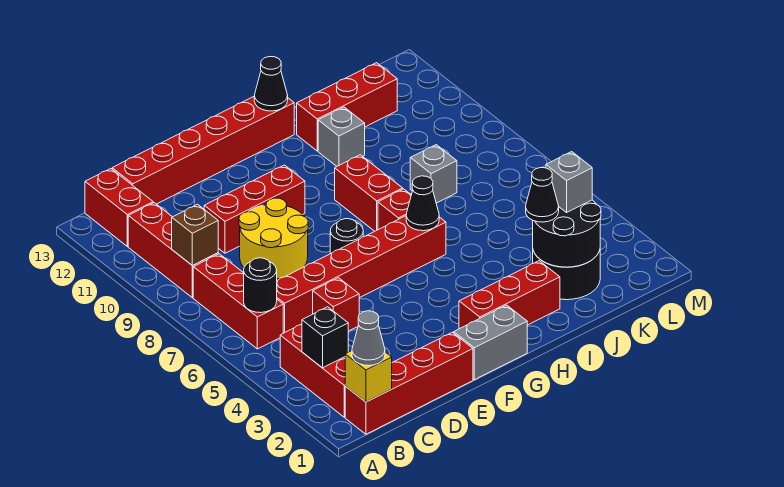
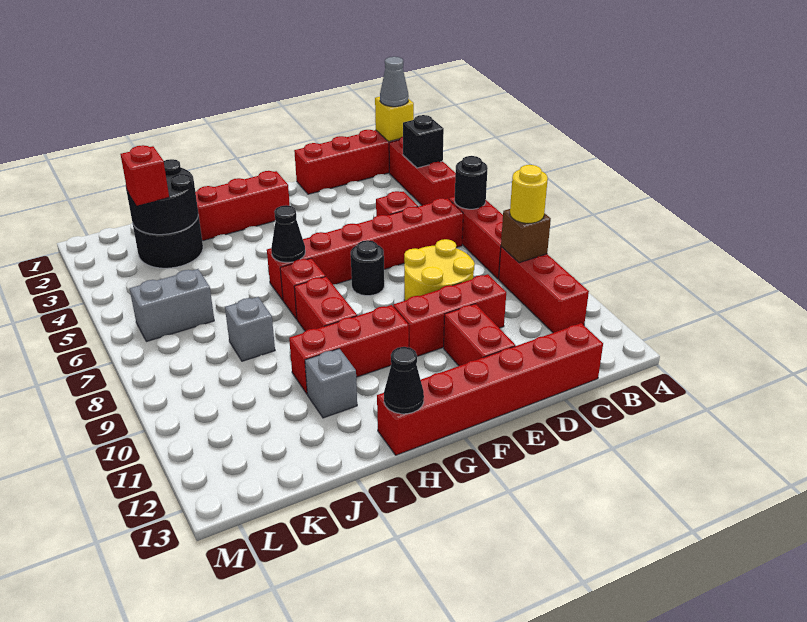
none -> yellow 1x1 round brick [510,165,548,223]
red 1x2 brick [85,169,153,246] -> red 1x2 brick moved to [444,304,515,366]
grey 1x2 brick [454,305,527,380] -> grey 1x2 brick moved to [130,269,214,342]
red 1x3 brick [297,63,397,151] -> red 1x3 brick moved to [289,305,409,394]
black 1x1 cone [526,168,559,222] -> none
grey 1x1 brick [546,152,592,212] -> red 1x1 brick [121,145,169,206]

